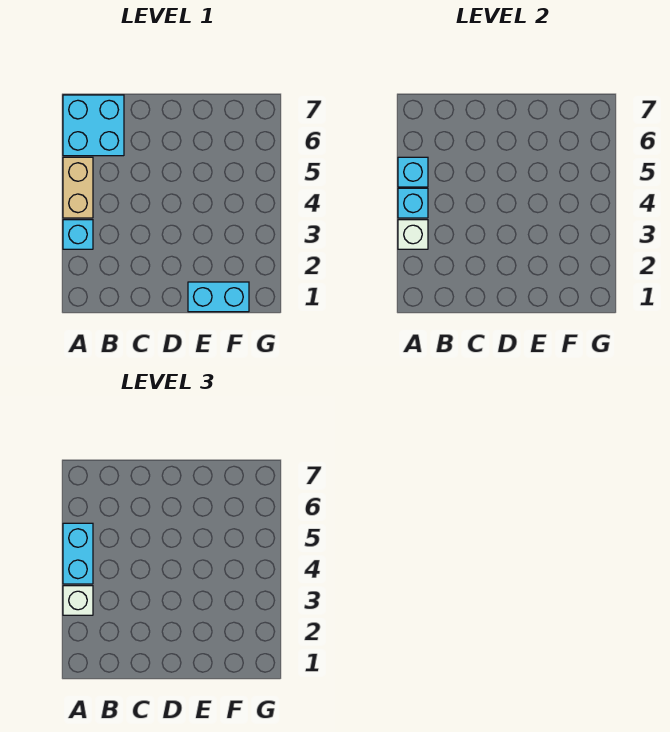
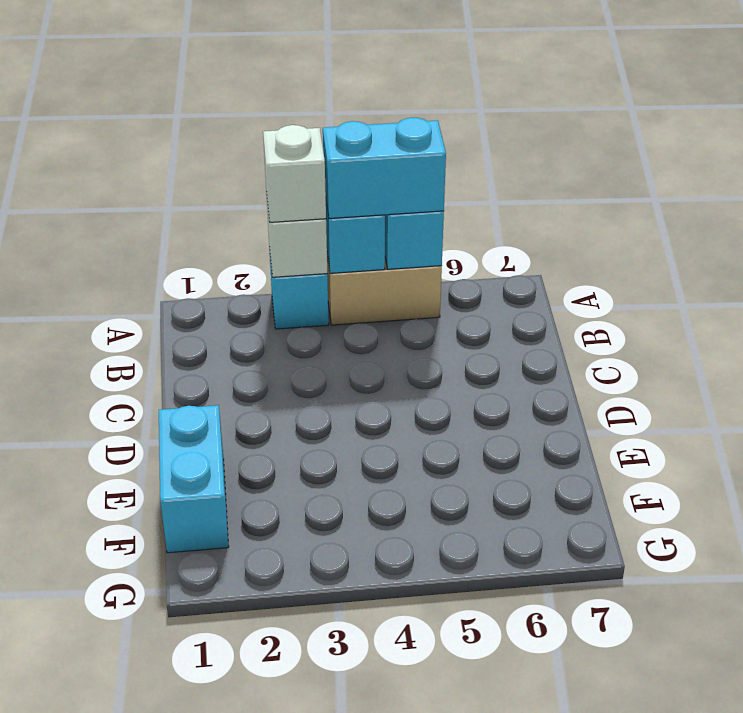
cyan 2x2 brick [63,95,124,156] -> none

